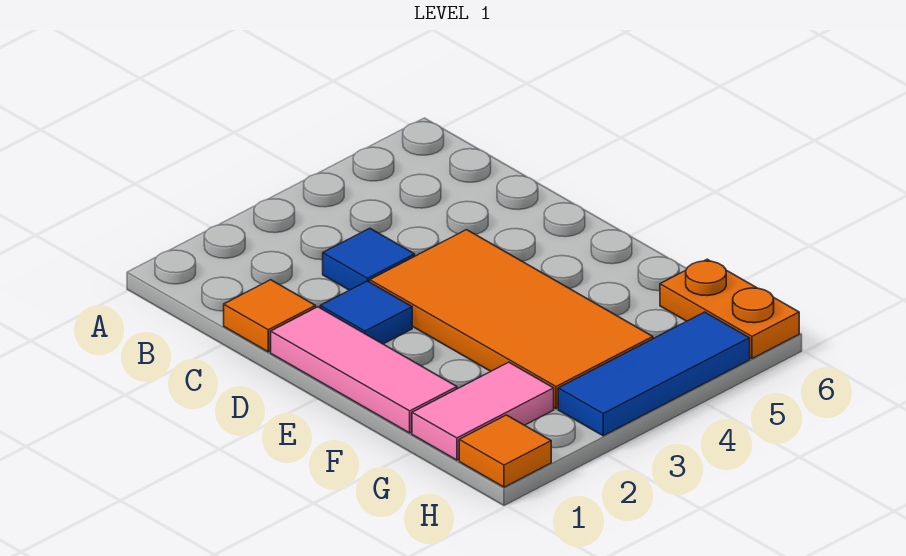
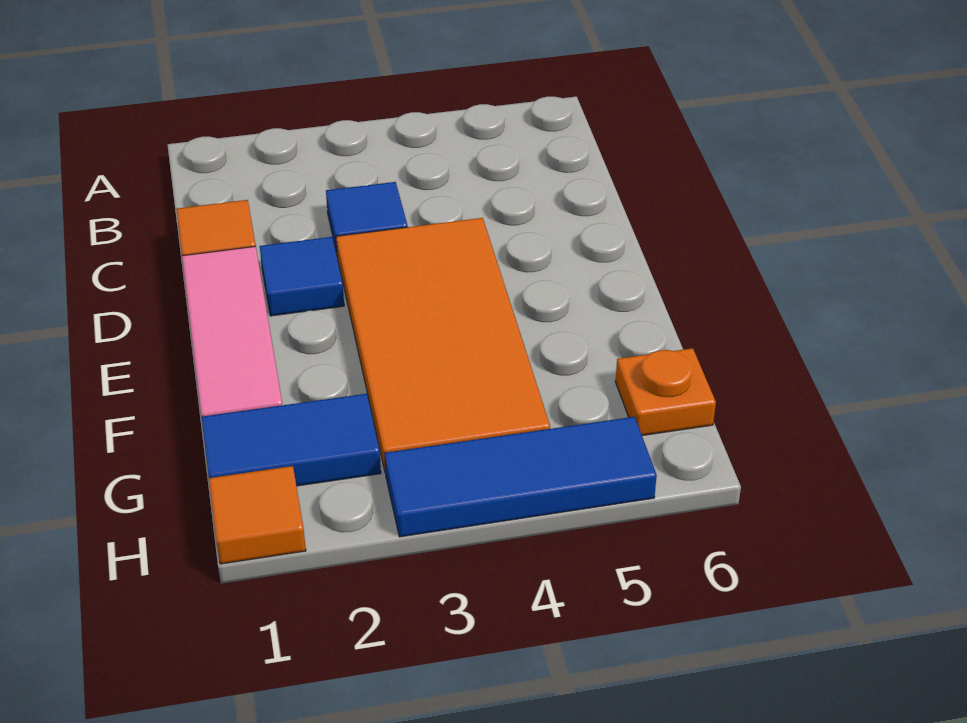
pink 1x2 tile [412,362,554,460] -> blue 1x2 tile [201,394,381,486]
orange 1x2 plate [660,259,799,359] -> orange 1x1 plate [615,348,716,436]

